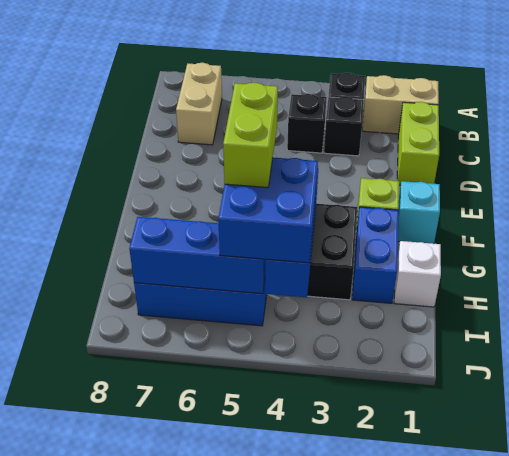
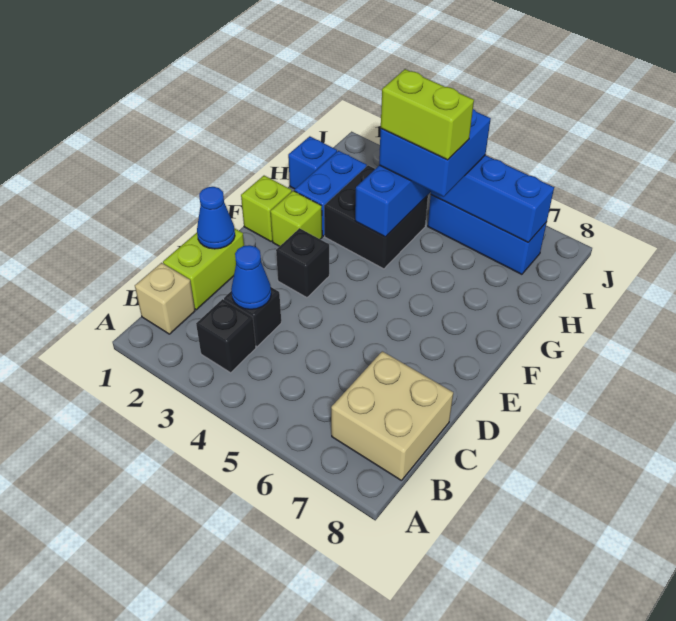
tan 1x2 brick [362,75,439,134] -> tan 1x1 brick [135,263,195,334]
tan 1x2 brick [176,63,222,145] -> tan 2x2 brick [331,351,453,481]
none -> blue 1x1 cone [231,245,271,309]
black 1x1 brick [287,94,327,153] -> black 1x1 brick moved to [276,228,329,298]
none -> blue 1x1 cone [197,187,235,249]
cyan 1x1 brick [398,181,440,244] -> lime 1x1 brick [241,176,292,242]
lime 1x2 brick [223,83,278,188] -> lime 1x2 brick turned to [381,69,474,160]
white 1x1 brick [394,241,441,307] -> blue 1x1 brick [288,136,337,189]

